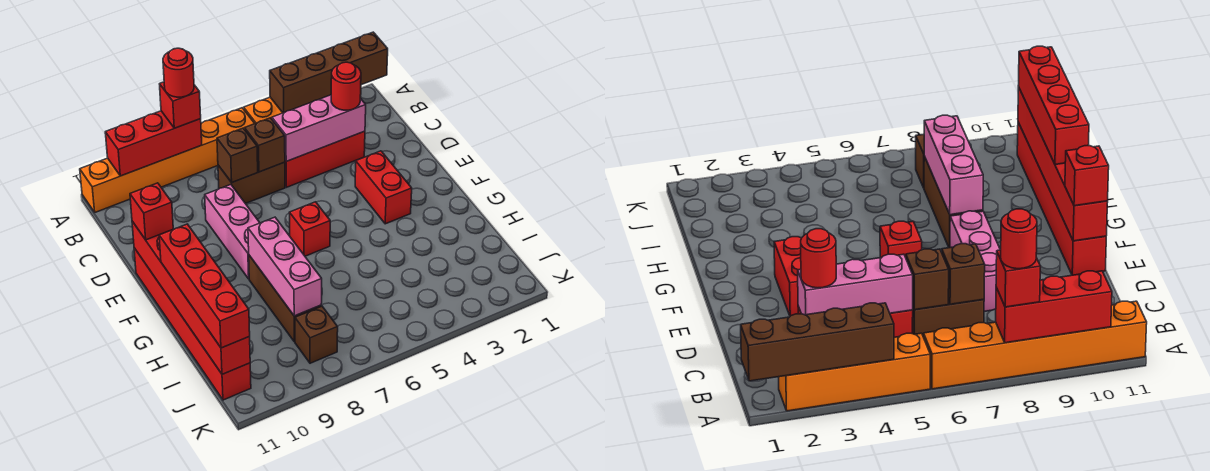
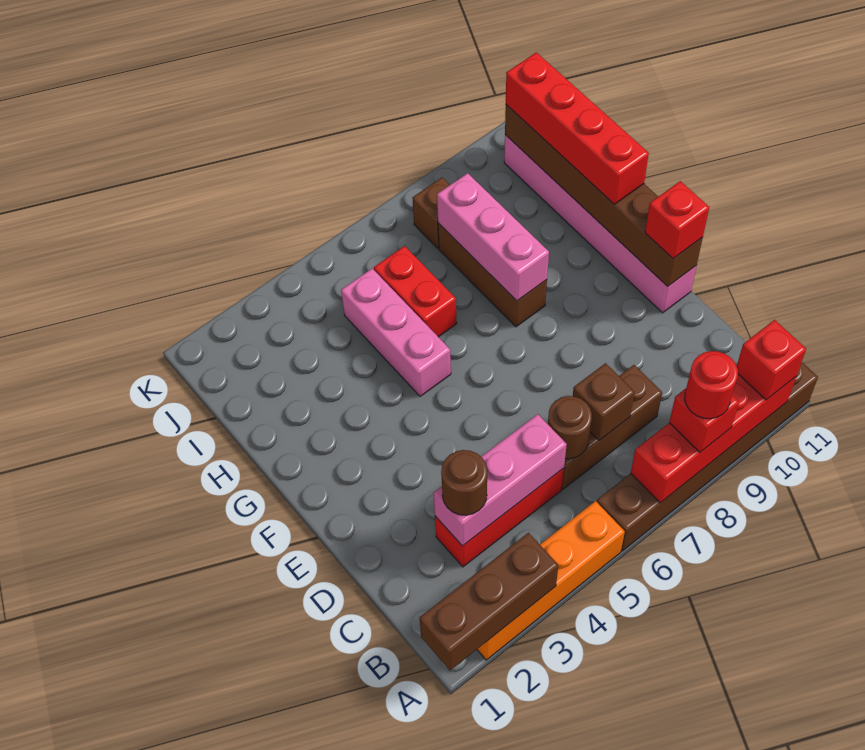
brown 1x4 brick [270,32,388,113] -> brown 1x3 brick [420,533,558,670]
orange 1x6 brick [80,108,255,212] -> brown 1x6 brick [597,362,818,551]
red 1x3 brick [105,111,202,176] -> red 1x4 brick [631,374,796,503]
red 1x1 round brick [331,62,361,110] -> brown 1x1 round brick [441,450,487,515]
brown 1x2 brick [218,162,285,204] -> brown 1x3 brick [562,365,662,489]
brown 1x1 brick [244,118,285,172] -> brown 1x1 round brick [548,396,592,459]
pink 1x3 brick [205,185,260,279] -> pink 1x3 brick moved to [341,269,451,396]
red 1x2 brick [355,151,412,224] -> red 1x2 brick moved to [374,246,457,337]
red 1x6 brick [134,248,251,400] -> pink 1x6 brick [504,135,697,313]
red 1x6 brick [132,221,250,374] -> brown 1x6 brick [505,105,703,287]
red 1x1 brick [289,202,330,256] -> red 1x1 brick moved to [737,320,806,400]

